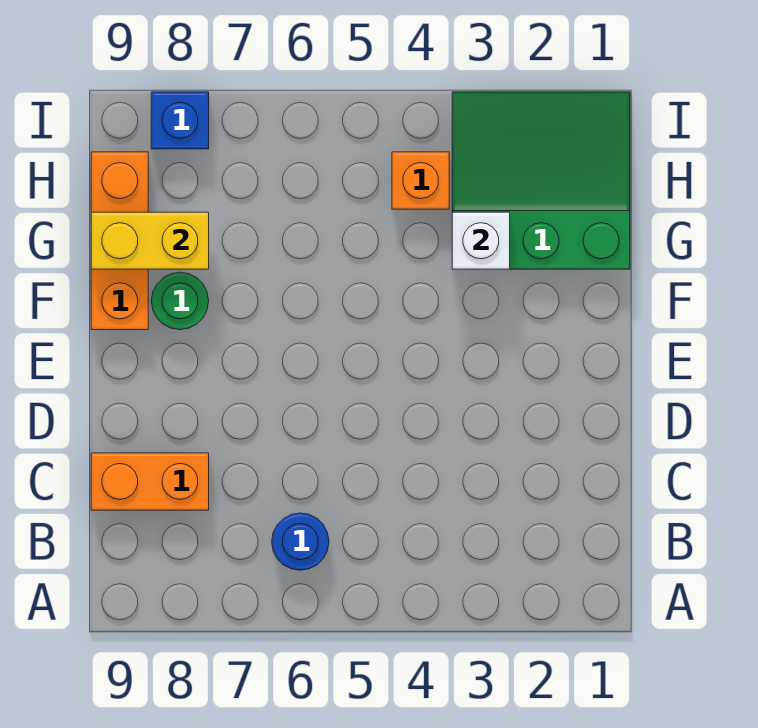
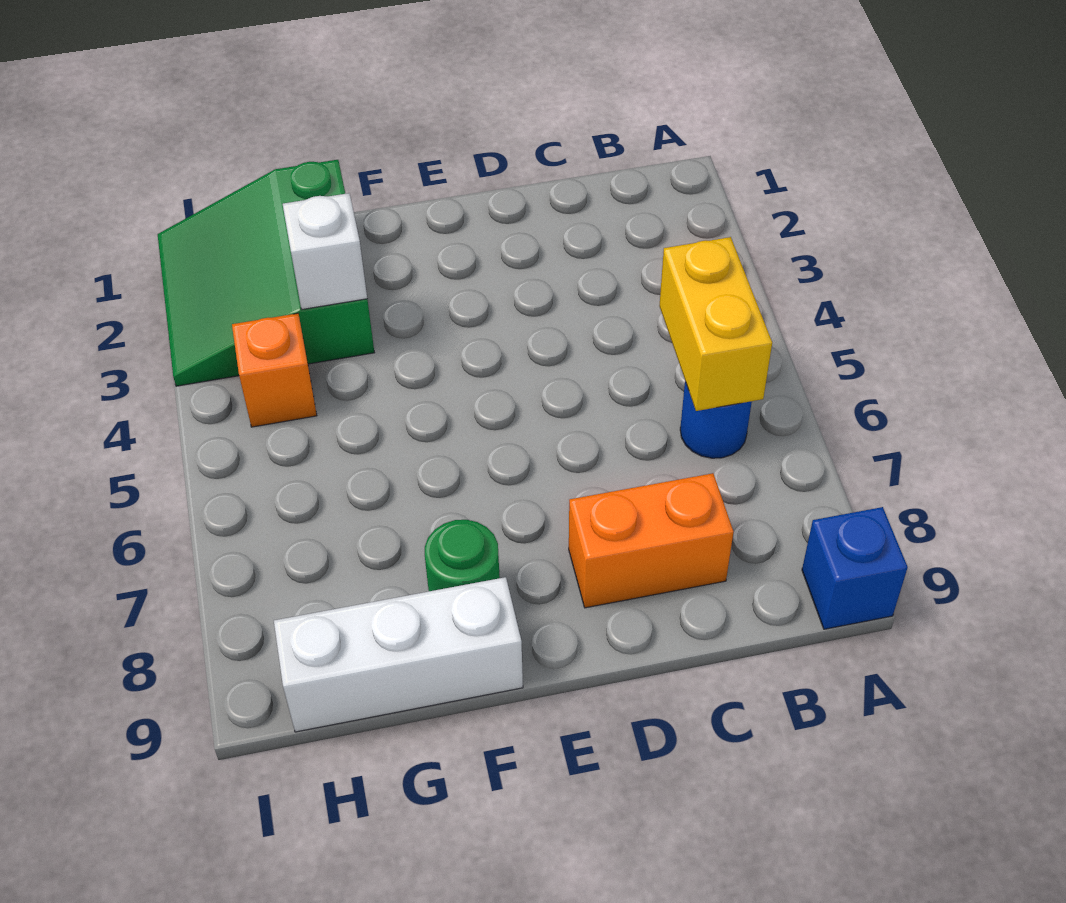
orange 1x2 brick [91,453,209,510] -> orange 1x2 brick turned to [569,473,734,608]
orange 1x3 brick [91,152,148,330] -> white 1x3 brick [274,577,523,732]
yellow 1x2 brick [91,212,209,269] -> yellow 1x2 brick moved to [659,237,772,411]
blue 1x1 brick [151,92,209,149] -> blue 1x1 brick moved to [802,507,908,629]

